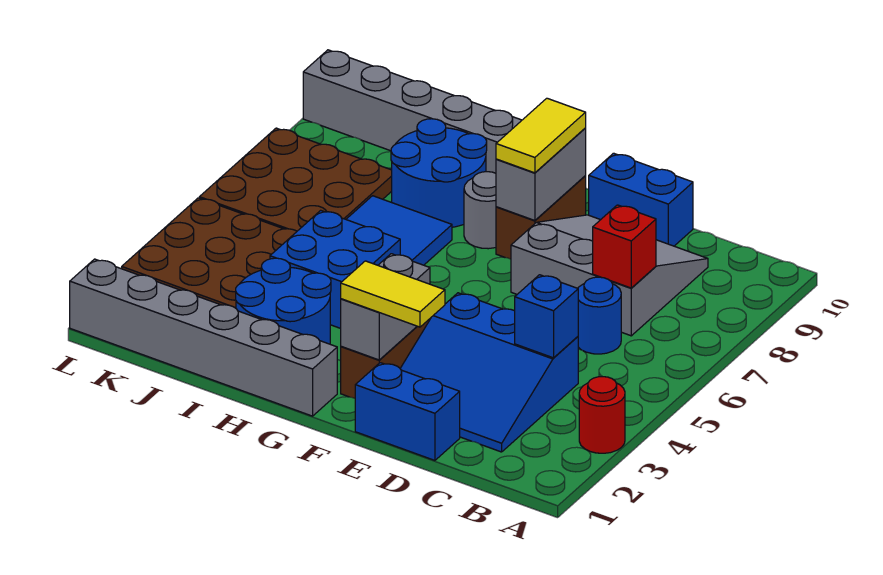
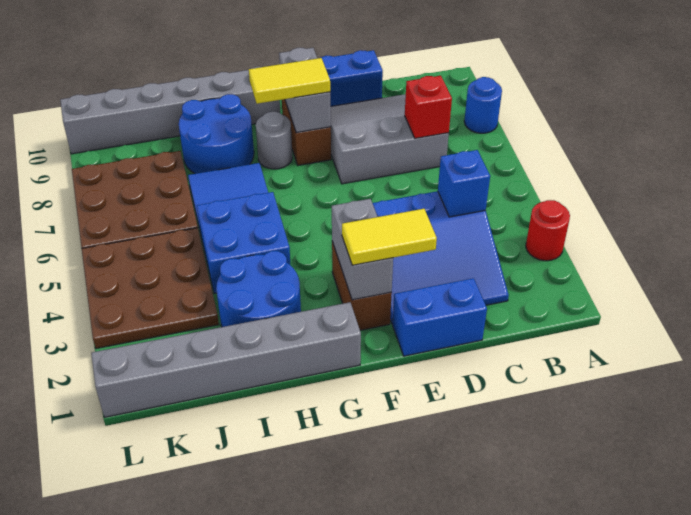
blue 1x1 round brick [578,277,621,354] -> blue 1x1 round brick moved to [464,77,502,133]
yellow 1x2 tile [496,98,586,173] -> yellow 1x2 tile turned to [249,58,330,104]

